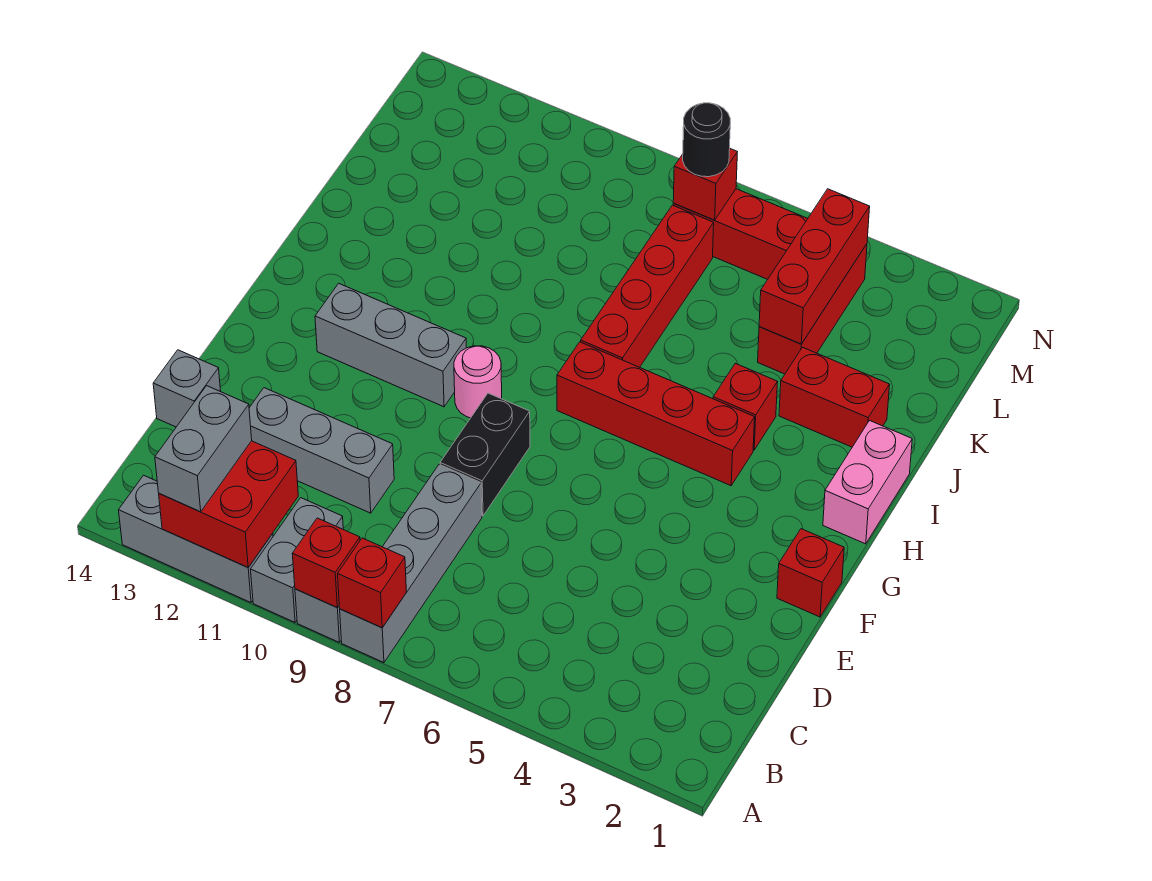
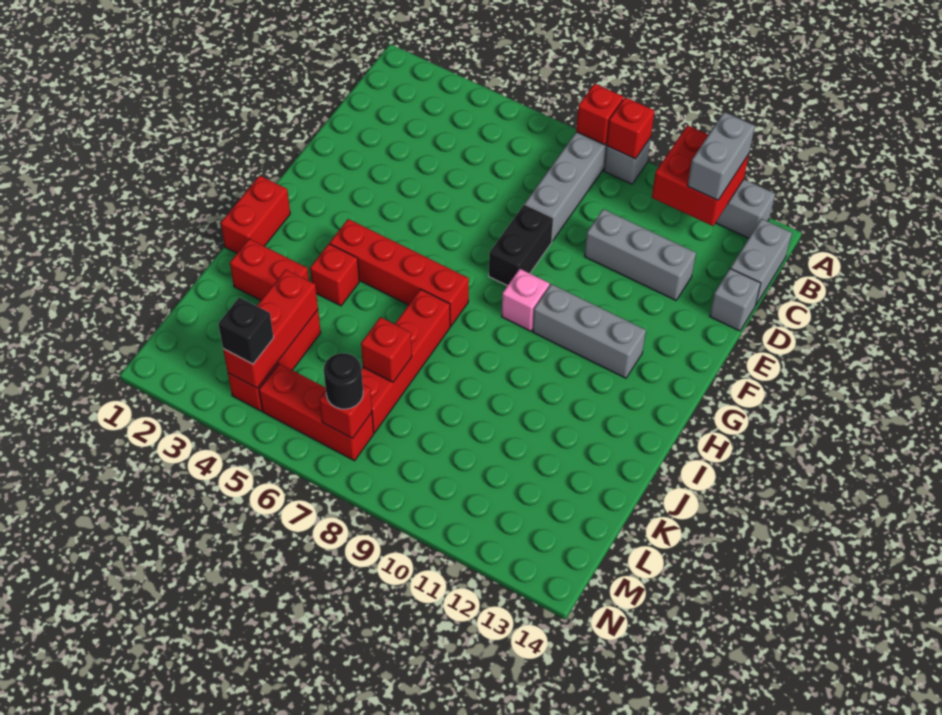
grey 1x2 brick [251,498,343,622] -> grey 1x2 brick moved to [730,219,792,305]
red 1x1 brick [777,529,844,617] -> red 1x1 brick moved to [361,317,412,382]
pink 1x1 round brick [454,346,502,418] -> pink 1x1 brick [502,269,550,331]
pink 1x2 brick [823,421,912,544] -> red 1x2 brick [221,175,290,253]
none -> black 1x1 brick [218,297,274,364]

